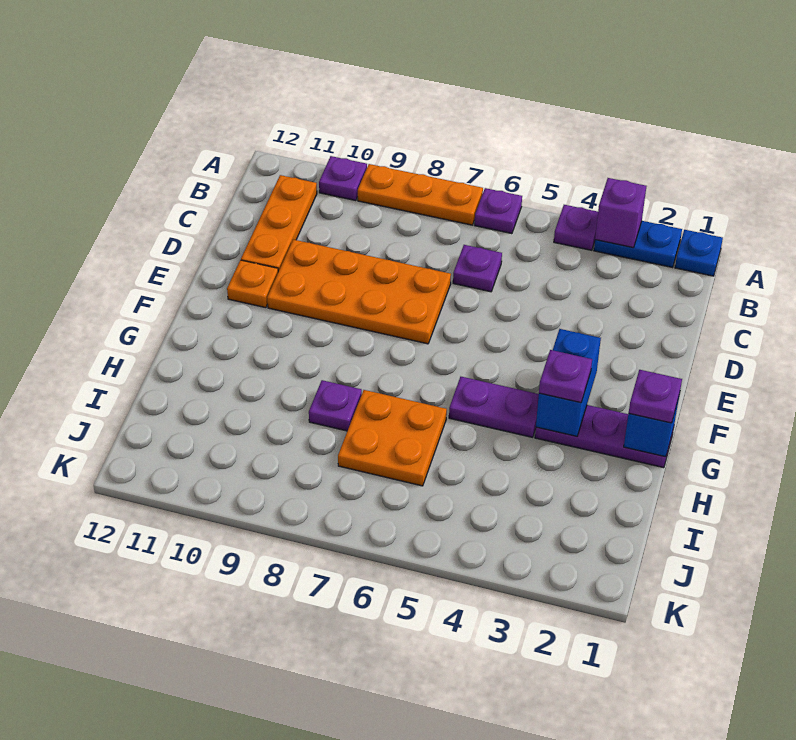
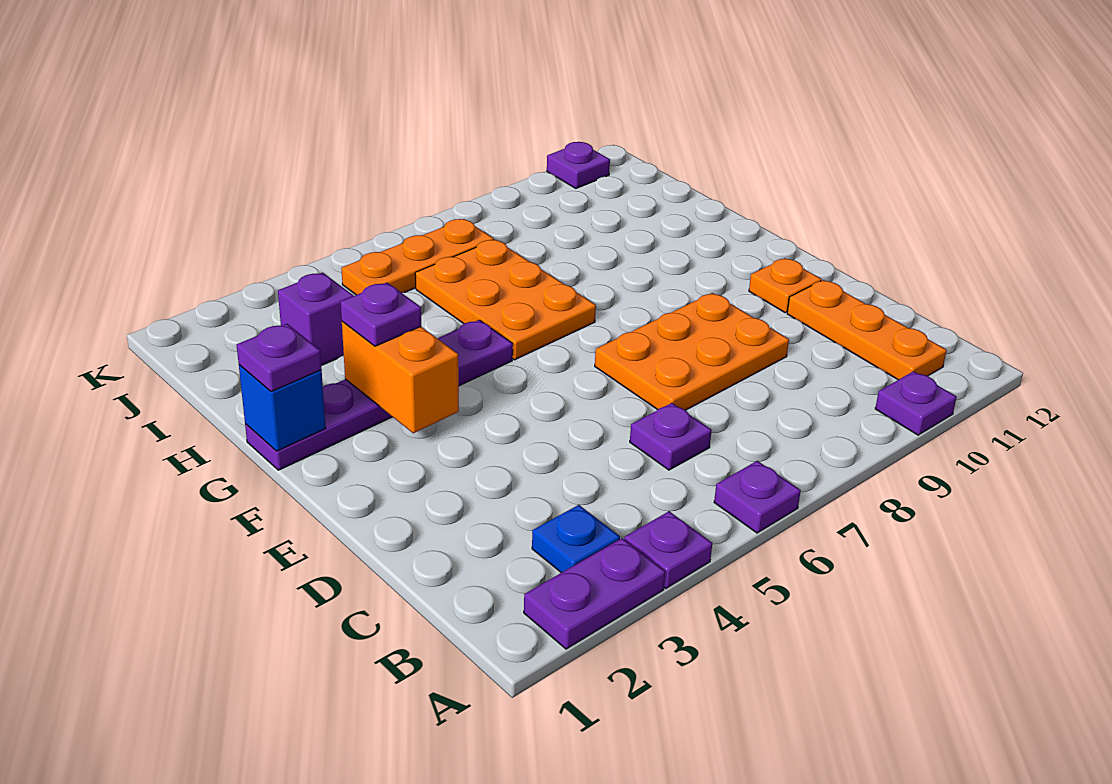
blue 1x1 plate [675,230,723,276] -> blue 1x1 plate moved to [532,505,620,573]
blue 1x2 plate [594,221,682,268] -> purple 1x2 plate [524,538,665,649]
purple 1x1 brick [595,178,646,248] -> purple 1x1 brick moved to [278,273,353,366]
orange 1x3 plate [358,164,483,225] -> orange 1x3 plate moved to [341,219,494,295]
orange 2x4 plate [267,240,451,344] -> orange 2x3 plate [595,293,789,410]
blue 1x2 brick [536,329,601,436] -> orange 1x2 brick [342,322,459,433]
orange 2x2 plate [338,390,447,486] -> orange 2x3 plate [415,240,596,360]
purple 1x1 plate [309,380,362,431] -> purple 1x1 plate moved to [547,142,610,188]

